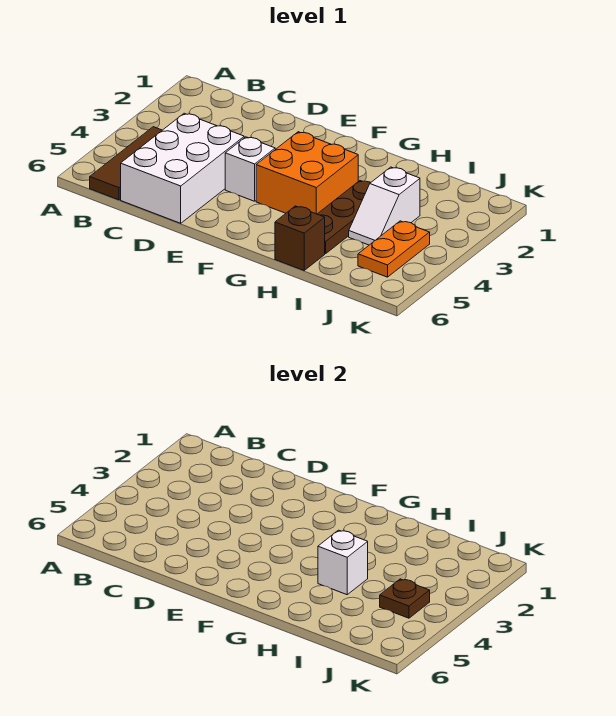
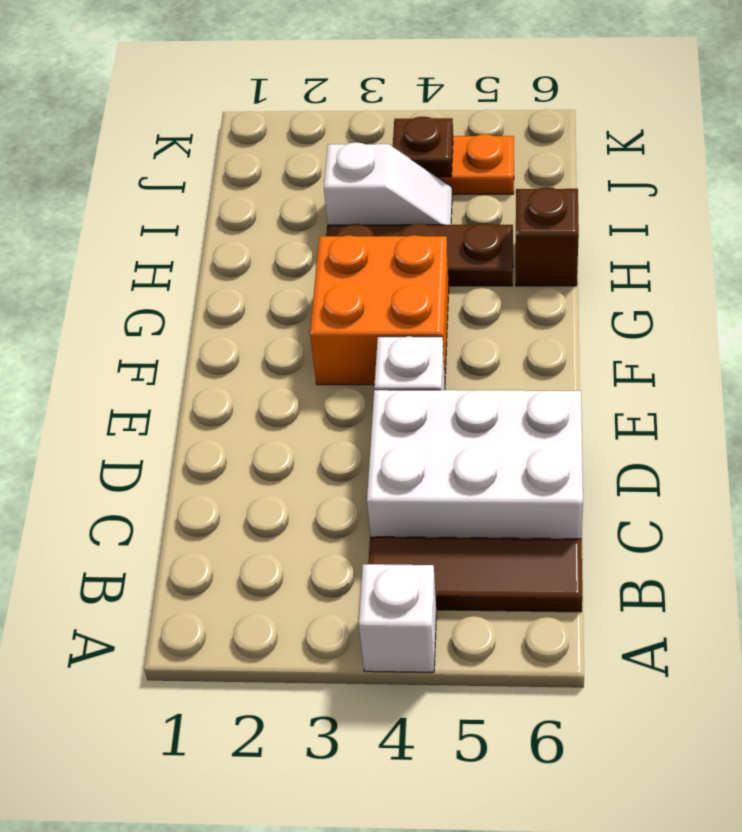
white 1x1 brick [318,530,368,595] -> white 1x1 brick moved to [359,564,436,672]

